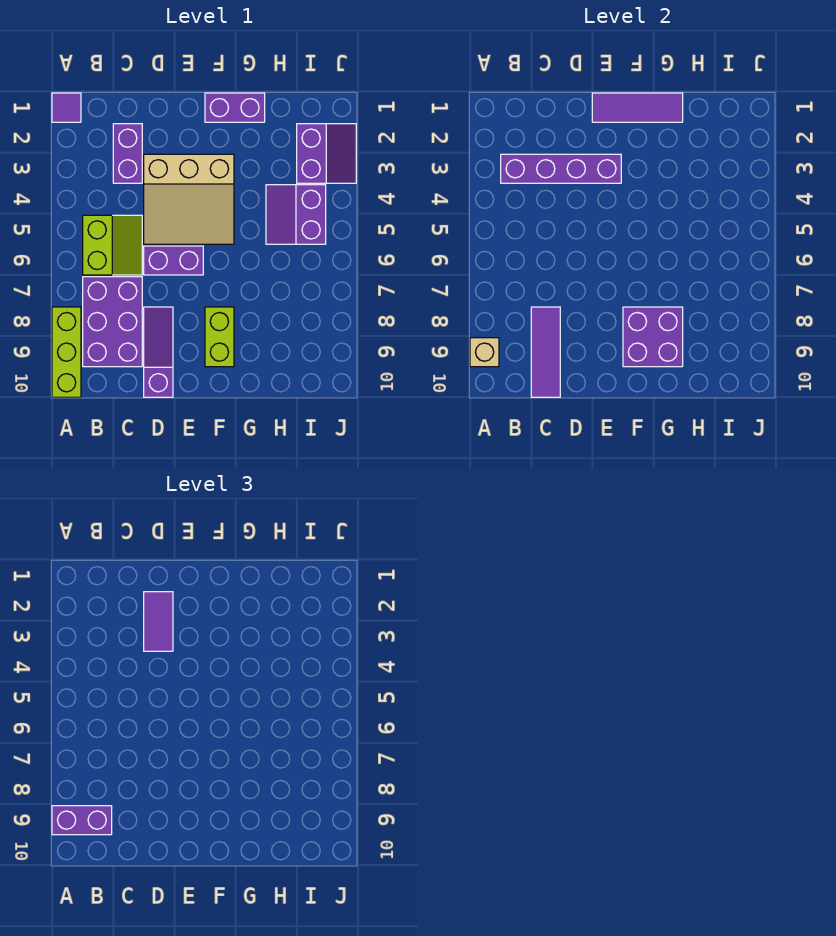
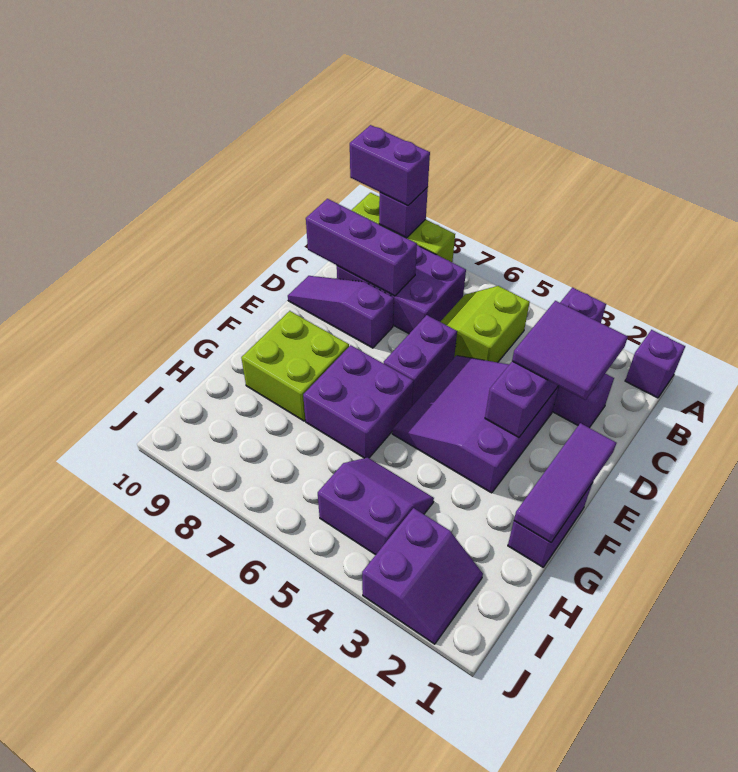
purple 1x1 tile [52,93,81,122] -> purple 1x1 brick [625,330,685,398]
tan 1x1 brick [470,338,499,367] -> purple 1x1 brick [379,187,428,238]
purple 1x2 brick [52,806,112,835] -> purple 1x2 brick turned to [350,125,430,206]
lime 2x2 slope [83,215,142,275] -> lime 2x2 slope turned to [441,286,530,362]
purple 1x3 tile [531,307,560,397] -> purple 1x3 brick [306,199,417,296]
purple 1x2 tile [144,592,173,651] -> purple 2x2 tile [512,301,628,400]
tan 3x3 slope [144,154,234,244] -> purple 3x3 slope [392,356,559,493]
purple 1x3 slope [144,307,173,397] -> purple 1x3 slope turned to [288,276,394,348]
lime 1x2 brick [205,307,234,367] -> lime 2x2 brick [241,311,349,421]
purple 2x2 brick [623,307,683,367] -> purple 2x2 brick moved to [303,345,414,458]
purple 2x2 slope [297,124,356,183] -> purple 2x2 slope turned to [362,508,483,644]

